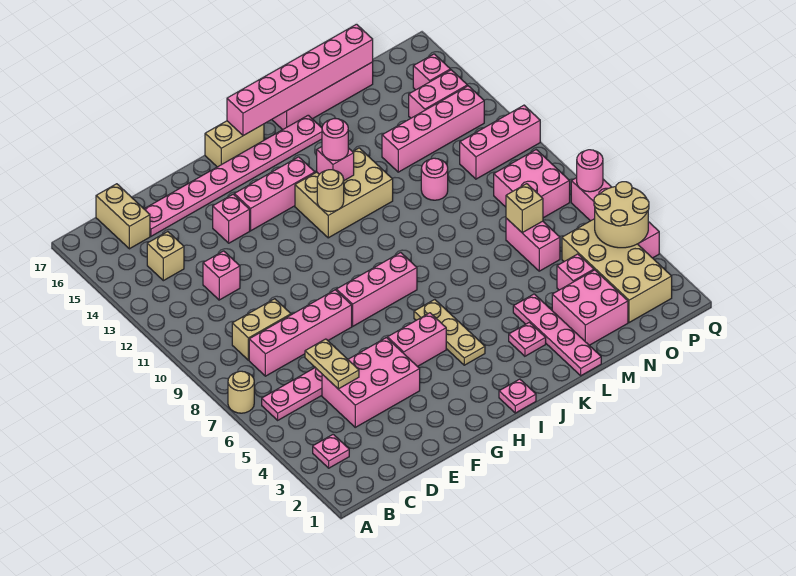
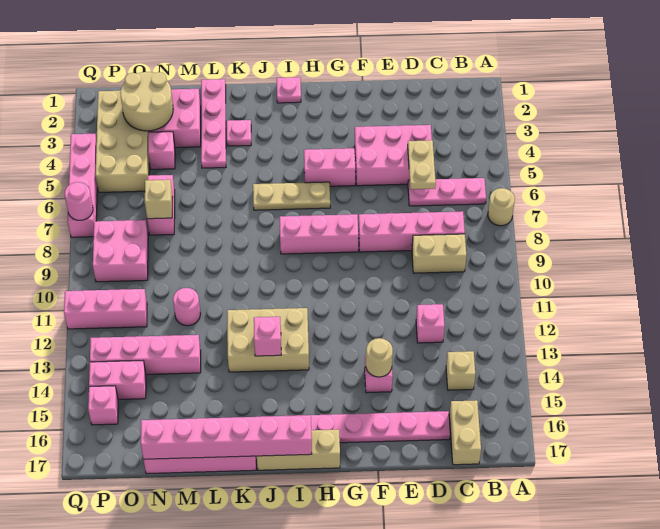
pink 1x1 plate [313,434,349,468] -> none
pink 1x3 brick [234,157,315,231] -> none
tan 1x2 brick [205,121,264,167] -> tan 1x3 brick [257,430,340,470]
tan 1x3 plate [414,299,485,365] -> tan 1x3 plate turned to [253,182,330,210]
tan 1x1 round brick [317,170,344,212] -> tan 1x1 round brick moved to [366,338,393,377]
pink 1x1 round brick [322,119,348,161] -> none
tan 2x2 round brick [594,182,649,248] -> tan 2x2 round brick moved to [120,72,173,131]

